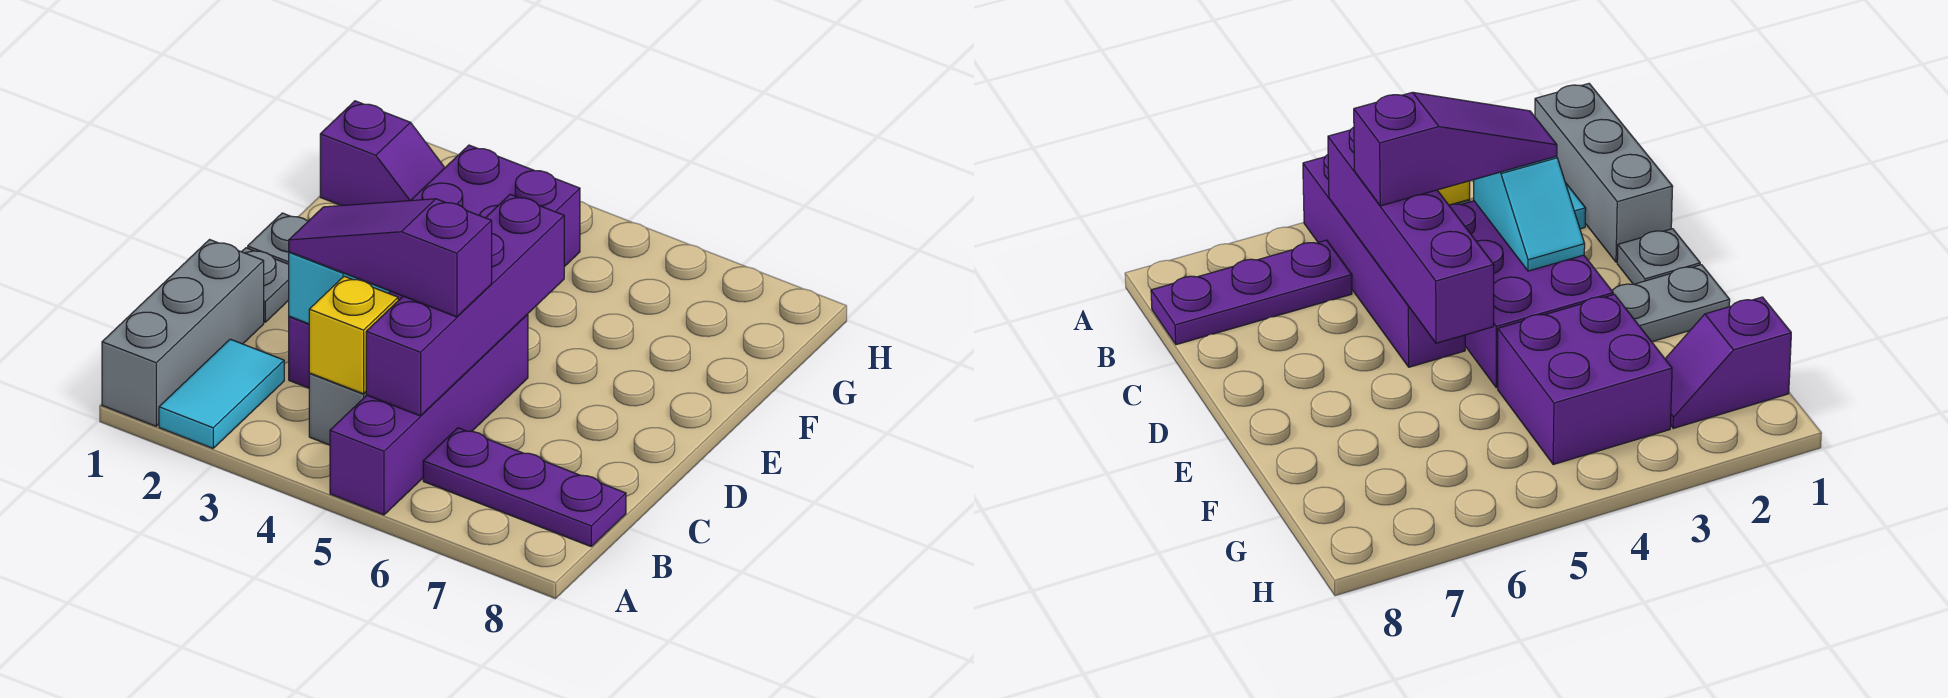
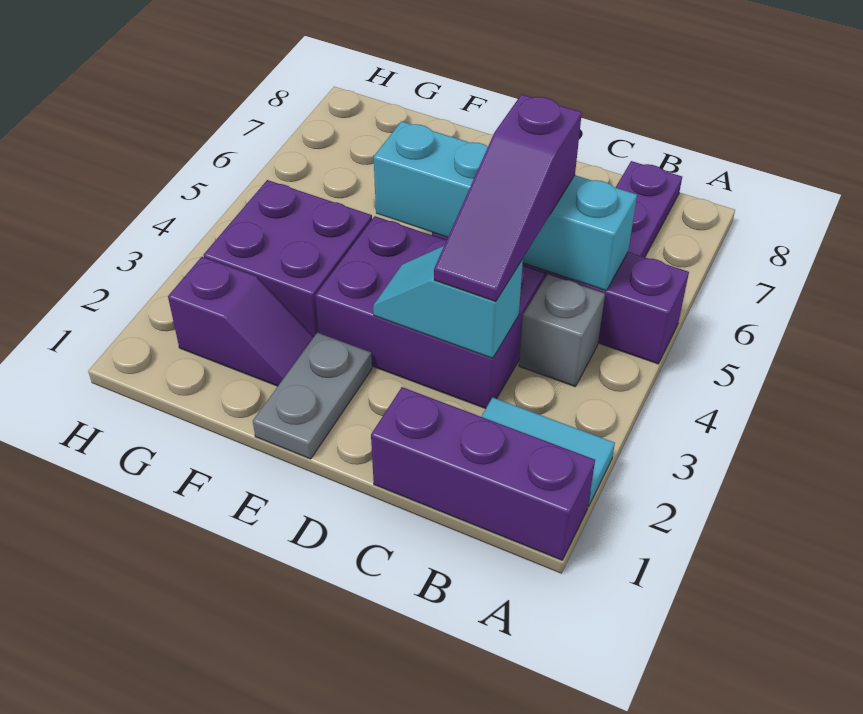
grey 1x3 brick [102,240,264,426] -> purple 1x3 brick [371,387,595,560]
yellow 1x1 brick [309,276,398,394] -> none
purple 1x4 brick [366,194,564,416] -> cyan 1x4 brick [374,121,637,291]
grey 1x1 plate [242,248,289,322] -> none
purple 1x2 slope [320,101,445,206] -> purple 1x2 slope turned to [168,257,313,386]

